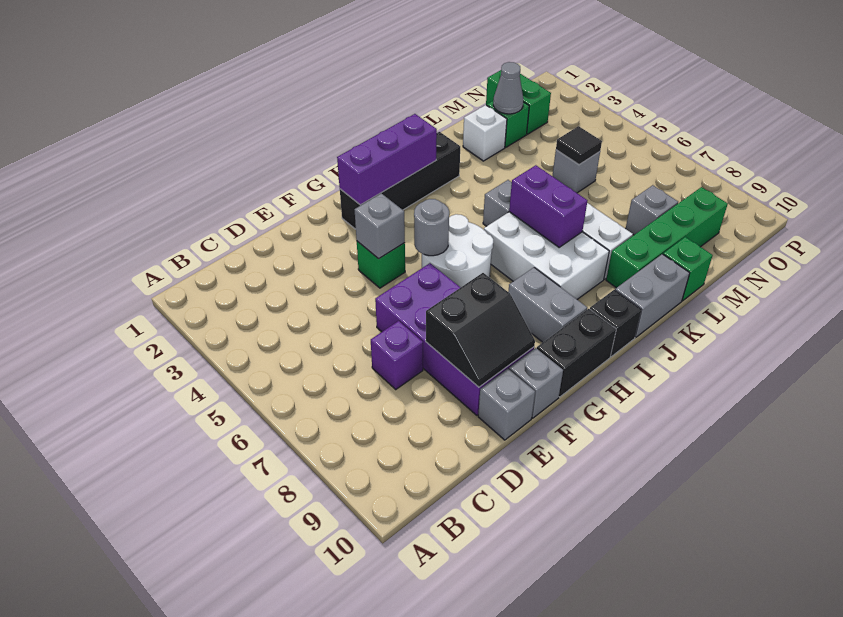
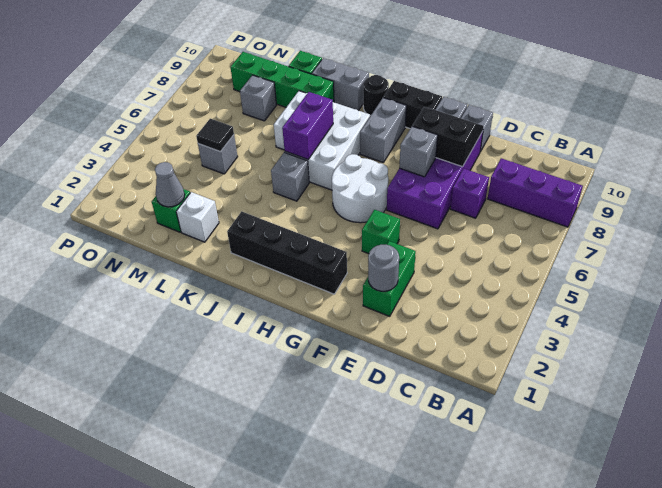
grey 1x1 brick [355,193,405,259] -> grey 1x1 brick moved to [399,126,438,177]
purple 1x3 brick [337,114,437,205] -> purple 1x3 brick moved to [488,158,583,227]
grey 1x1 round brick [414,199,449,256] -> grey 1x1 round brick moved to [368,245,399,291]
black 1x1 brick [590,290,641,357] -> black 1x1 round brick [363,75,389,115]
green 1x2 brick [486,70,551,134] -> green 1x2 brick moved to [363,241,416,316]

